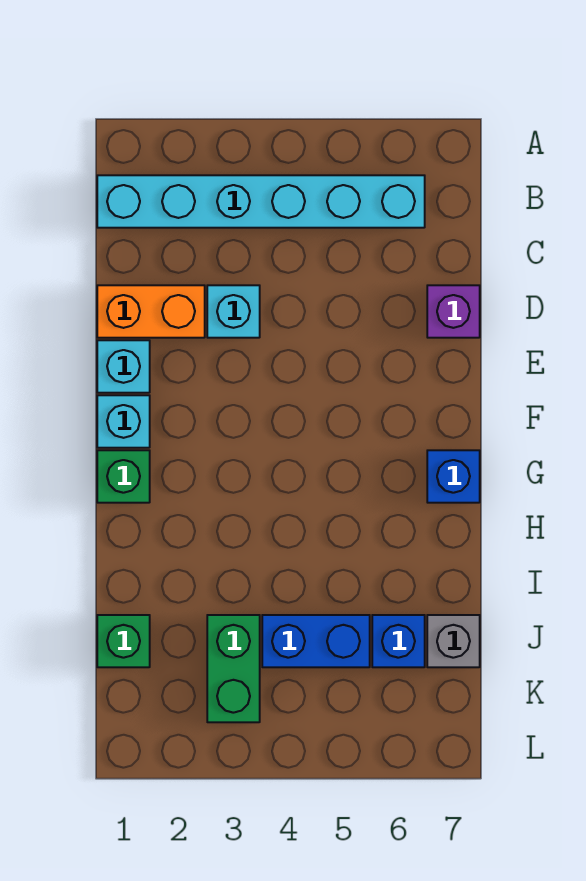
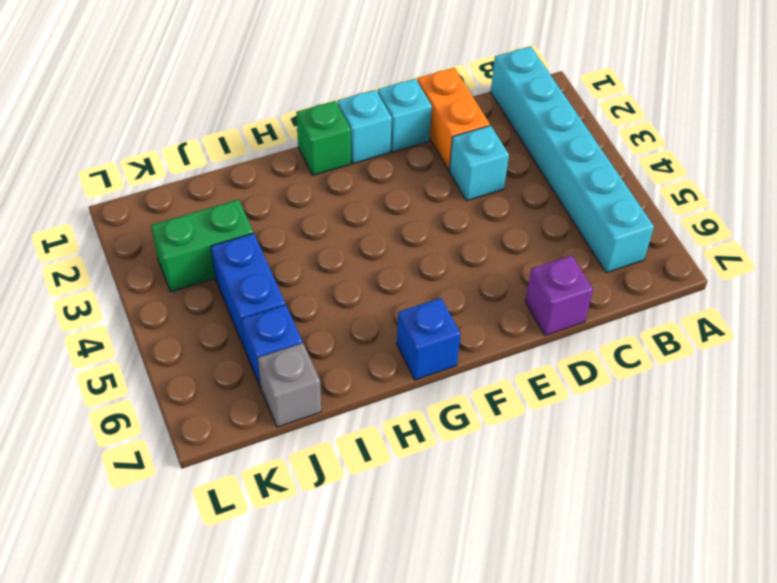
green 1x1 brick [97,615,150,667] -> none

